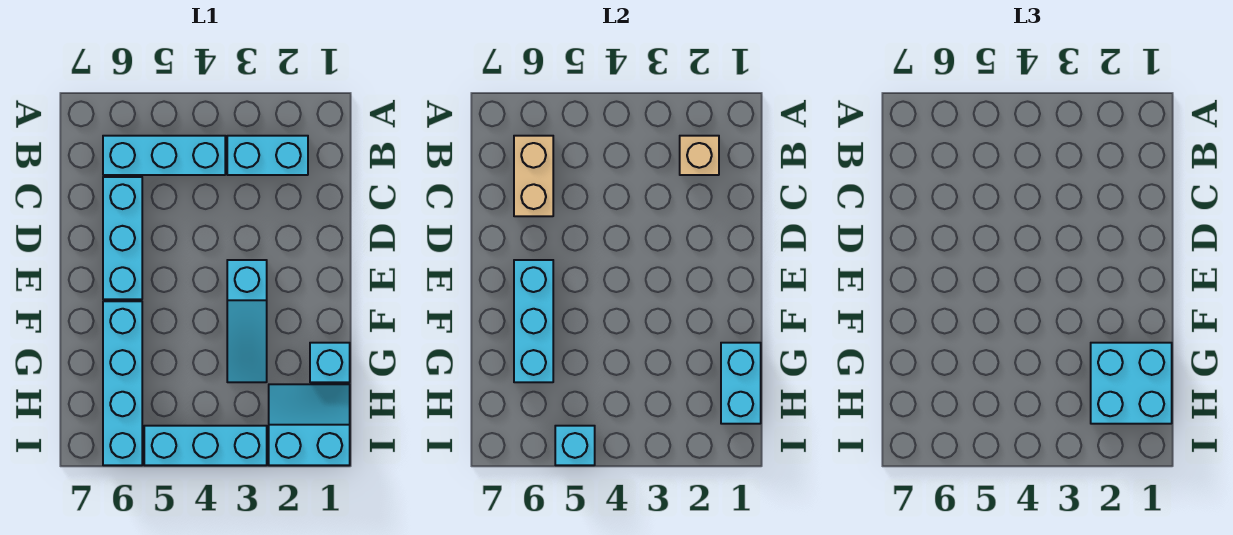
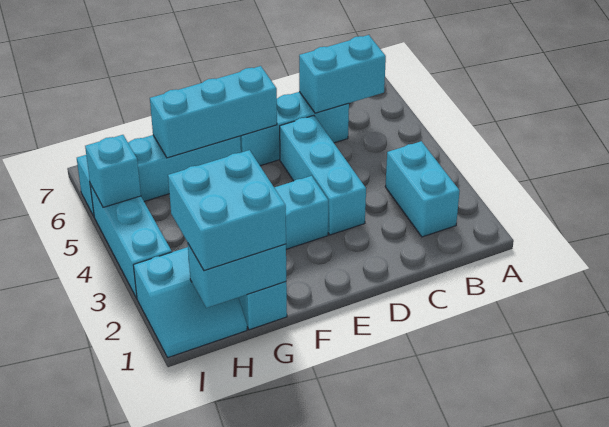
tan 1x1 brick [680,136,719,175] -> none
cyan 1x3 brick [103,136,225,175] -> cyan 1x3 brick moved to [280,116,366,235]
tan 1x2 brick [514,136,553,216] -> cyan 1x2 brick [299,35,386,113]
cyan 2x2 slope [269,384,350,465] -> cyan 2x2 slope turned to [133,247,247,357]

